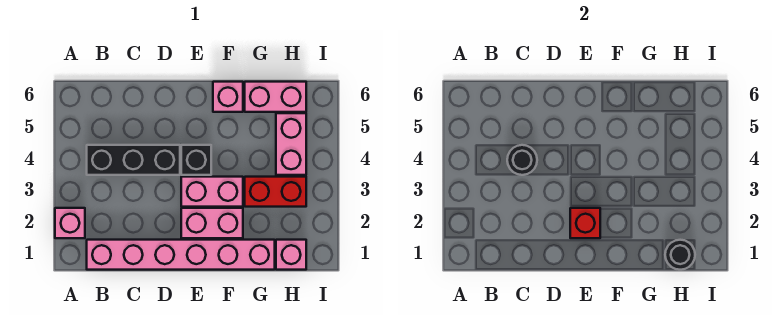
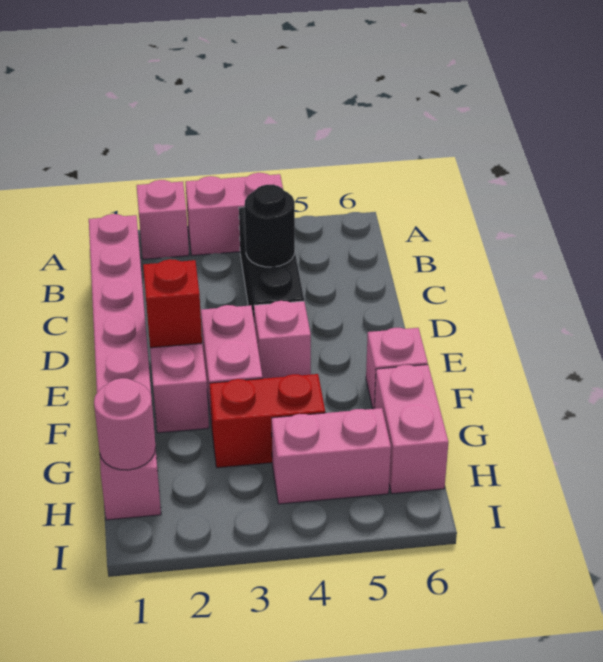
none -> pink 1x2 brick [186,173,283,256]
black 1x1 brick [181,145,211,175] -> pink 1x1 brick [254,301,311,379]
red 1x2 brick [245,177,306,207] -> red 1x2 brick turned to [210,374,325,468]
black 1x1 round brick [665,240,695,270] -> pink 1x1 round brick [94,378,155,470]

